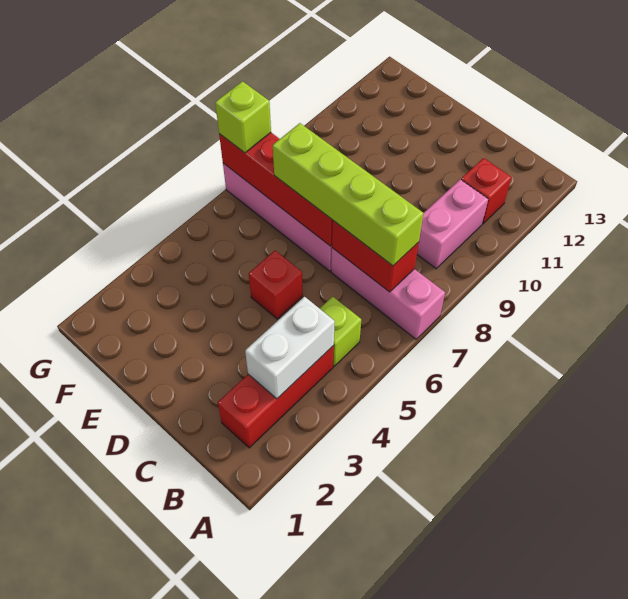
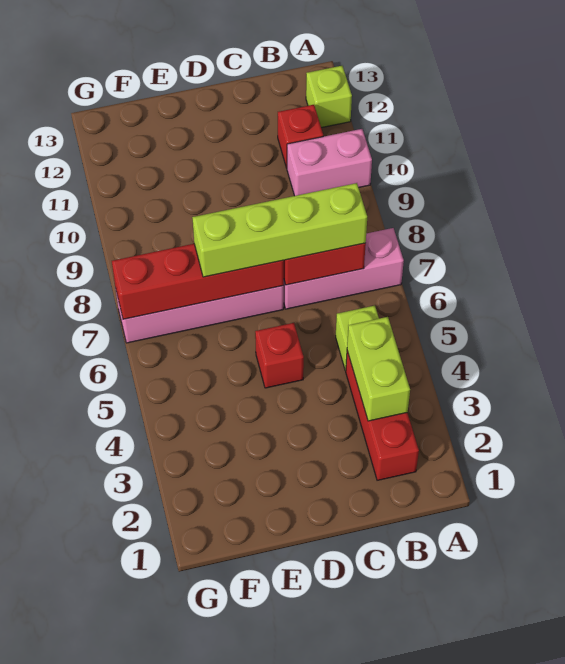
white 1x2 brick [245,297,335,399] -> lime 1x2 brick [347,317,410,421]
pink 1x2 brick [417,179,488,269] -> pink 1x2 brick turned to [287,129,372,196]
lime 1x1 brick [215,81,271,153] -> lime 1x1 brick moved to [306,66,352,128]

